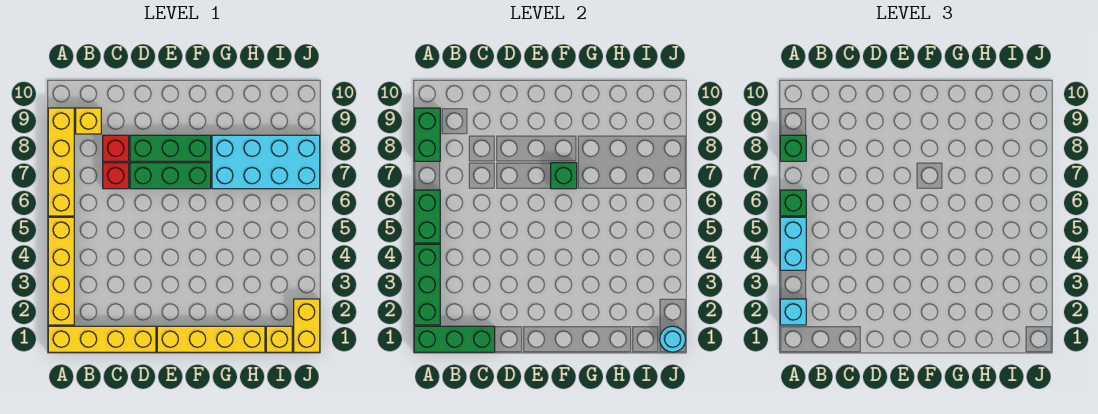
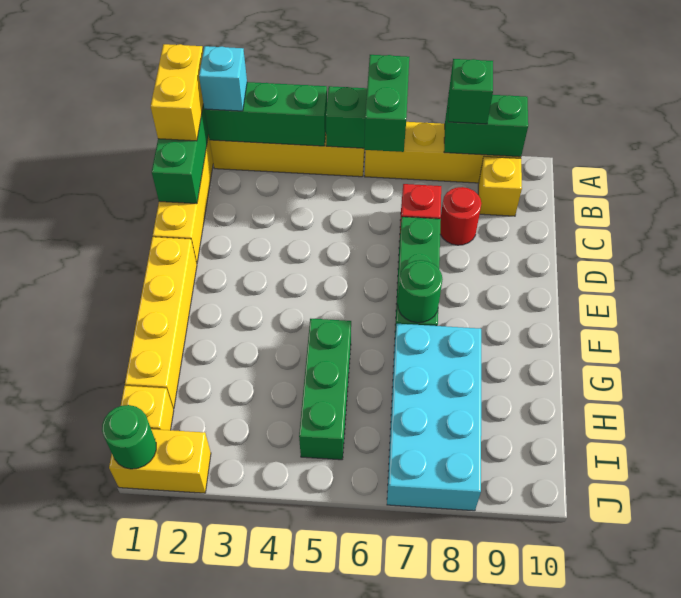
none -> yellow 1x2 brick [151,44,203,141]
cyan 1x2 brick [780,217,806,270] -> none
green 1x1 brick [780,190,806,216] -> green 1x2 brick [364,55,409,152]
red 1x1 brick [103,135,129,161] -> red 1x1 round brick [440,187,482,245]
green 1x3 brick [130,135,211,161] -> green 1x3 brick moved to [299,319,351,460]
green 1x1 brick [551,163,577,189] -> green 1x1 round brick [398,260,443,323]
cyan 1x1 round brick [660,326,686,352] -> green 1x1 round brick [102,405,156,469]

